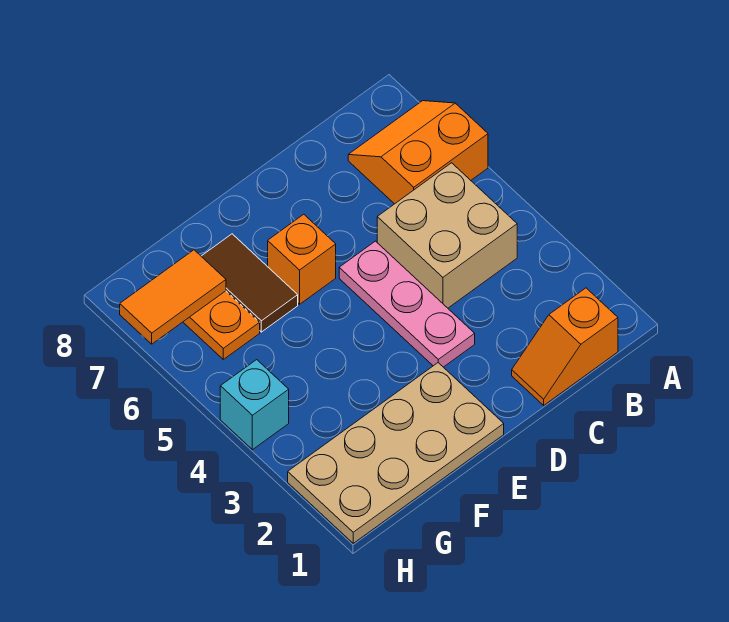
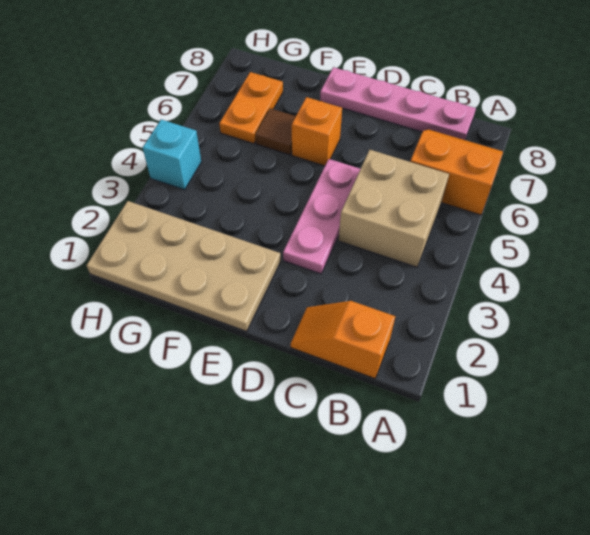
none -> pink 1x4 plate [320,67,476,140]
brown 1x2 tile [201,234,298,332] -> brown 1x1 tile [255,108,296,155]
orange 1x2 tile [120,250,226,344] -> none

